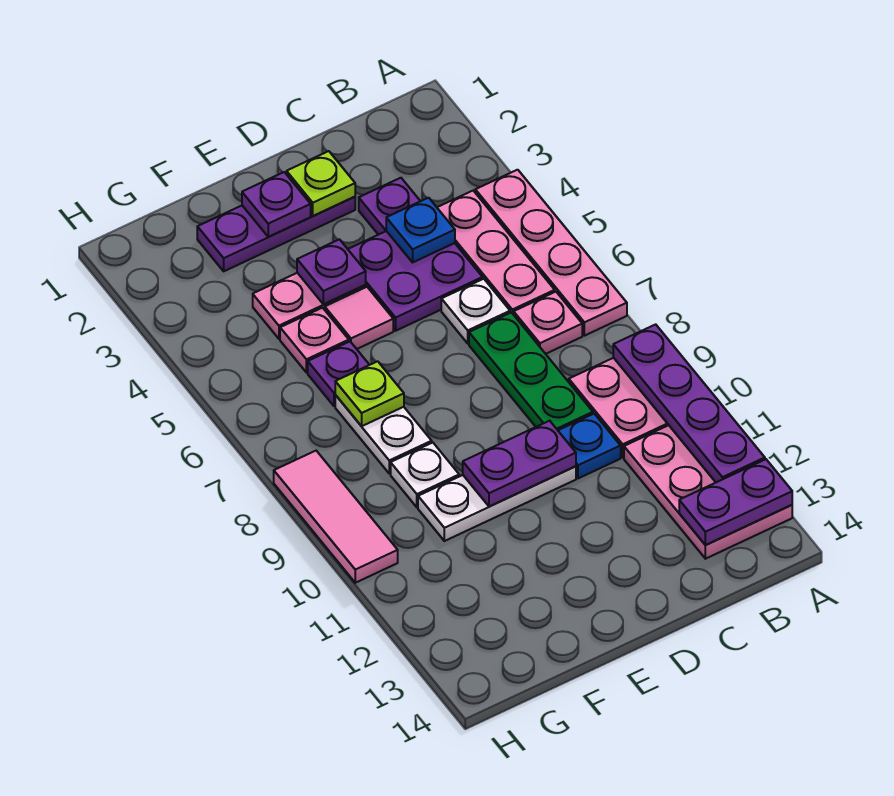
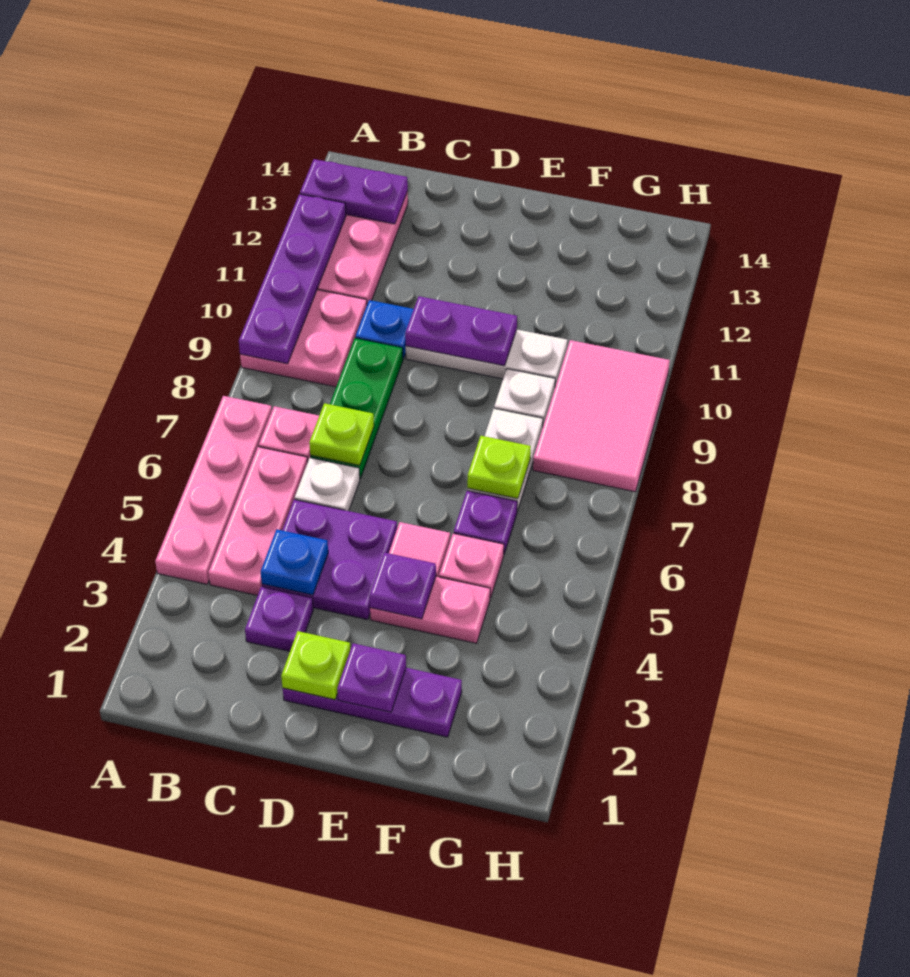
none -> lime 1x1 plate [309,403,374,466]
pink 1x3 tile [274,451,398,583] -> pink 2x3 tile [533,340,670,492]

